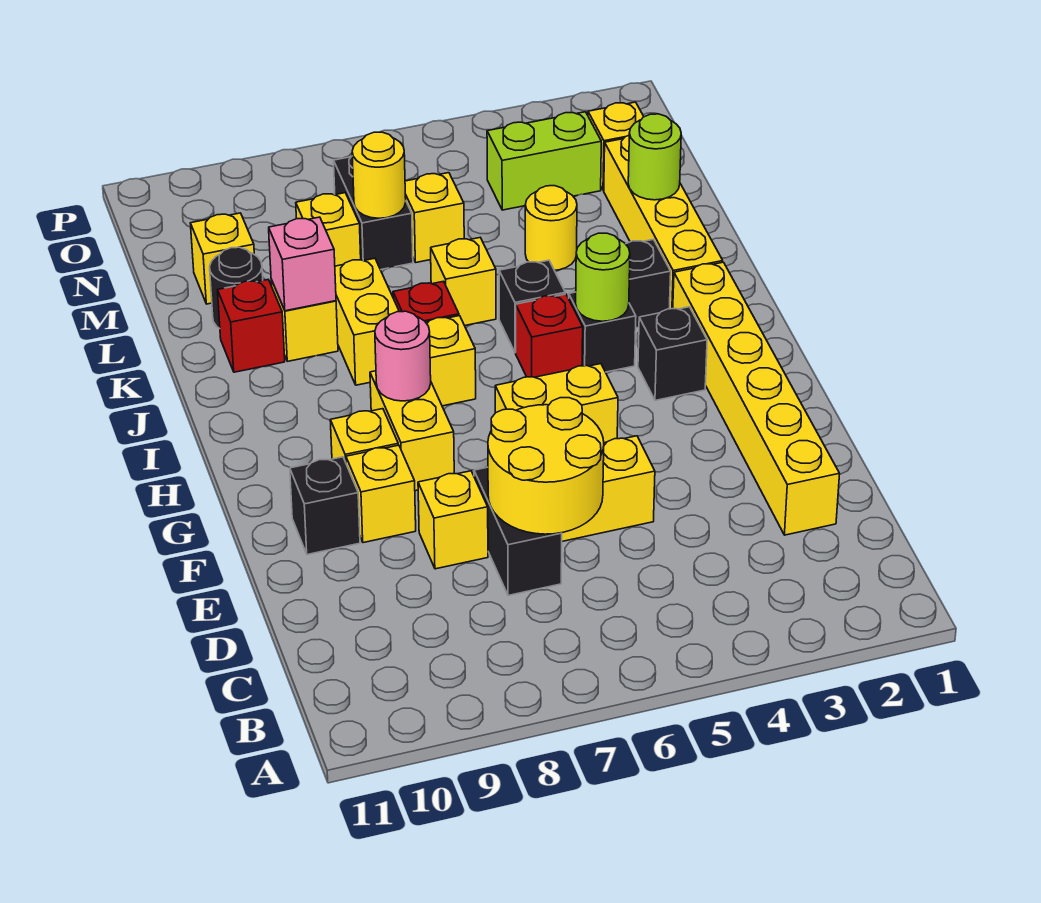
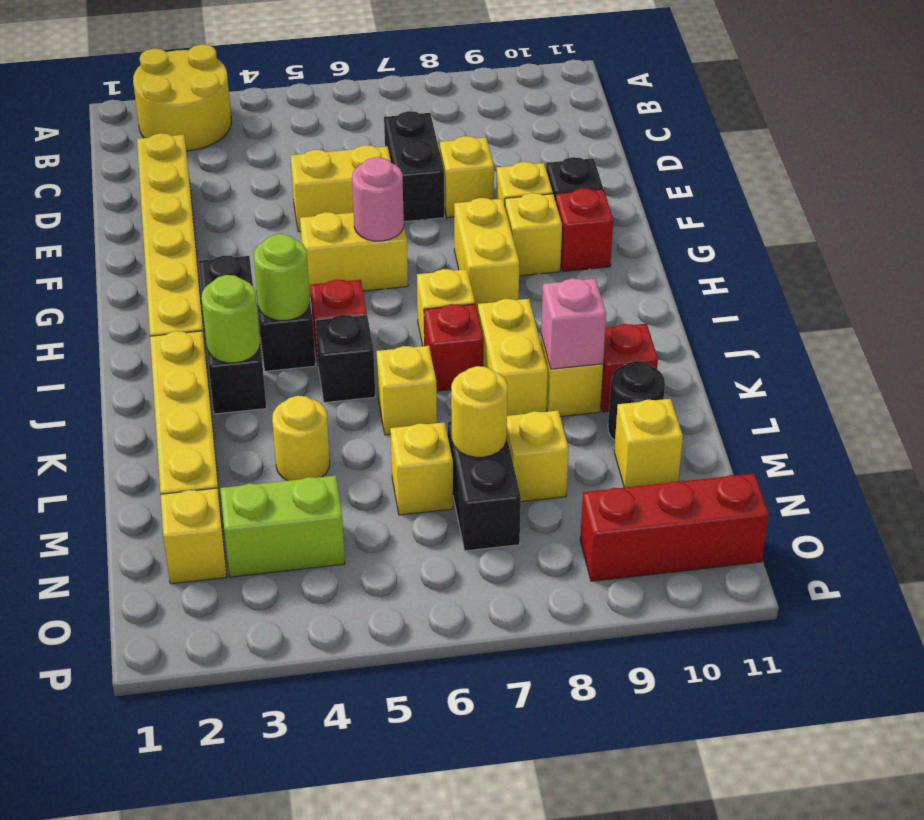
yellow 2x2 round brick [488,398,604,534] -> yellow 2x2 round brick moved to [133,45,231,151]
none -> red 1x1 brick [555,188,613,271]
pink 1x1 round brick [375,311,431,401] -> pink 1x1 round brick moved to [352,157,404,241]
lime 1x1 round brick [628,114,681,200] -> lime 1x1 round brick moved to [201,275,260,363]
none -> red 1x3 brick [580,473,769,581]

